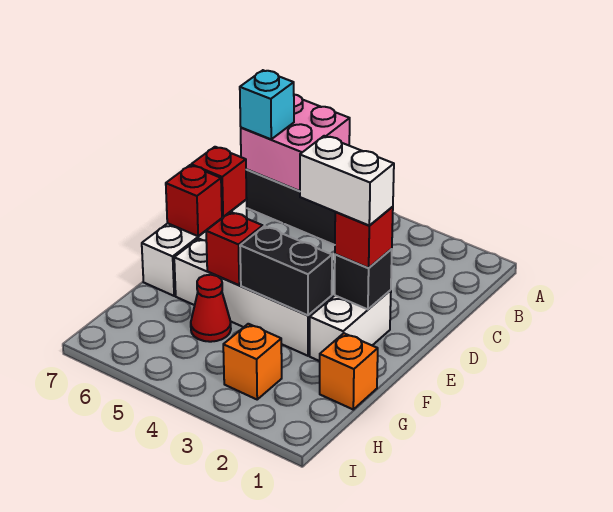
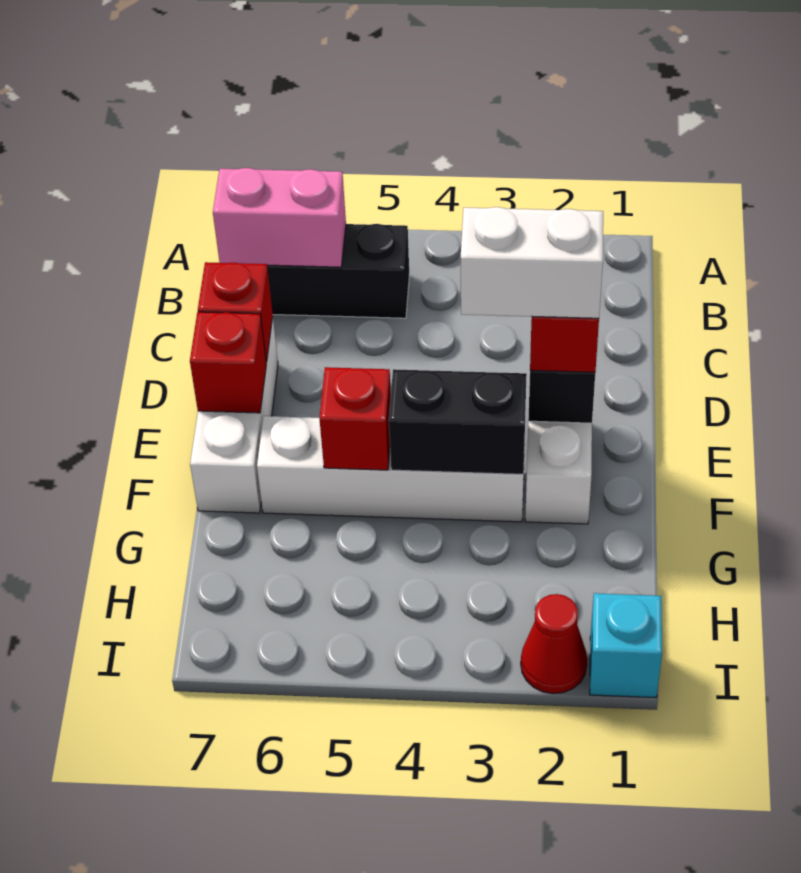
pink 2x2 brick [241,95,350,191] -> pink 1x2 brick [213,168,346,267]
cyan 1x1 brick [240,70,294,139] -> cyan 1x1 brick moved to [590,593,662,698]
orange 1x1 brick [320,333,378,409] -> none
red 1x1 cone [191,275,231,342] -> red 1x1 cone moved to [521,594,587,694]
orange 1x1 brick [223,324,282,399] -> none

